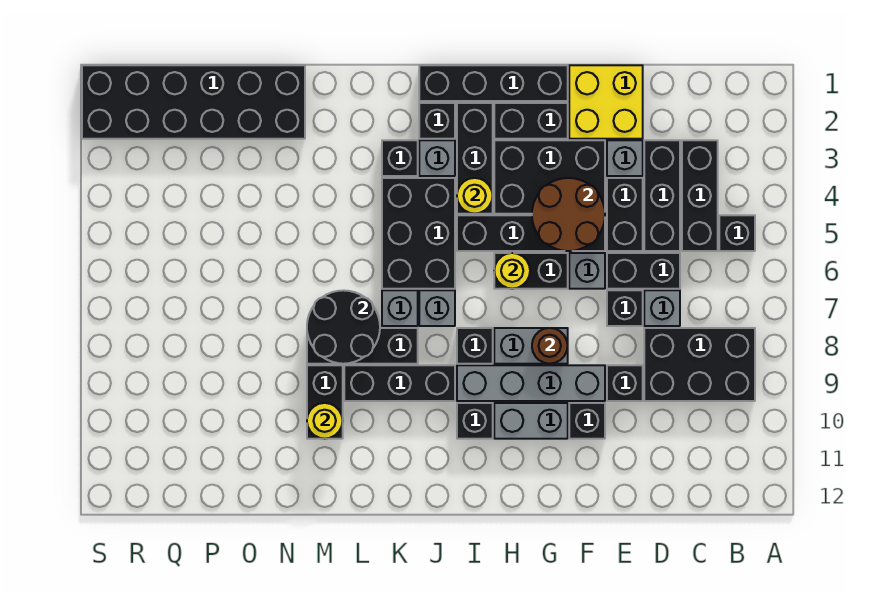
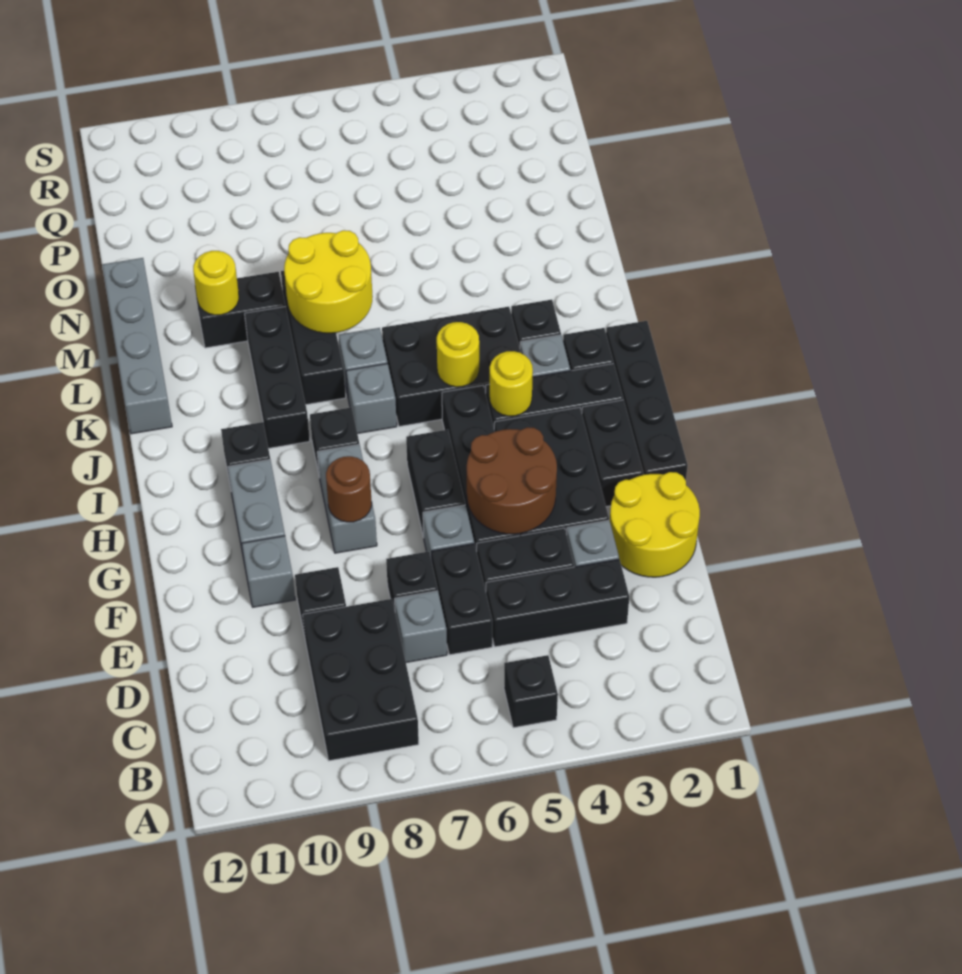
black 1x3 brick [682,140,718,251] -> none
yellow 2x2 brick [569,65,643,139] -> yellow 2x2 round brick [610,472,700,577]
grey 1x4 brick [457,365,605,401] -> grey 1x4 brick moved to [102,258,172,434]
black 1x1 brick [569,403,605,439] -> grey 1x1 brick [242,536,295,607]
yellow 1x1 round brick [494,253,530,289] -> yellow 1x1 round brick moved to [437,322,479,387]
black 2x2 round brick [307,290,380,364] -> yellow 2x2 round brick [284,230,373,333]
black 2x6 brick [82,65,305,139] -> none

